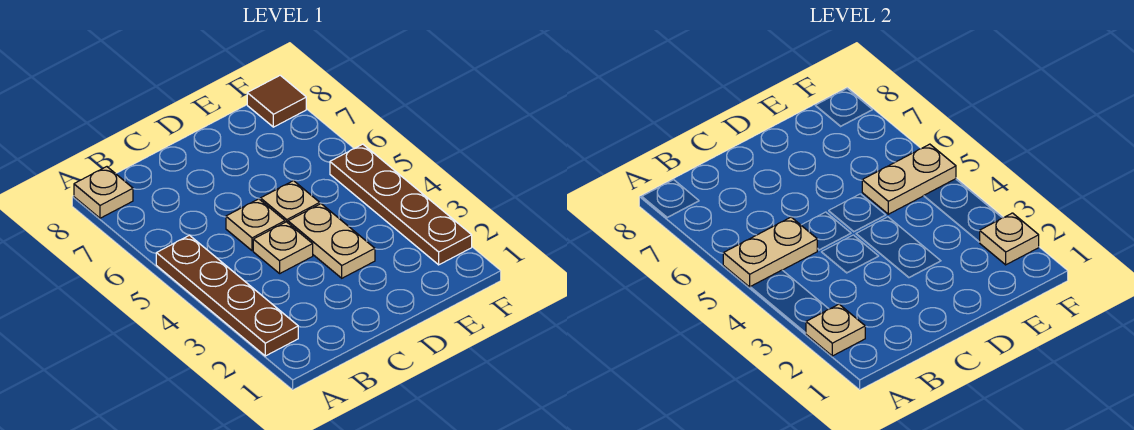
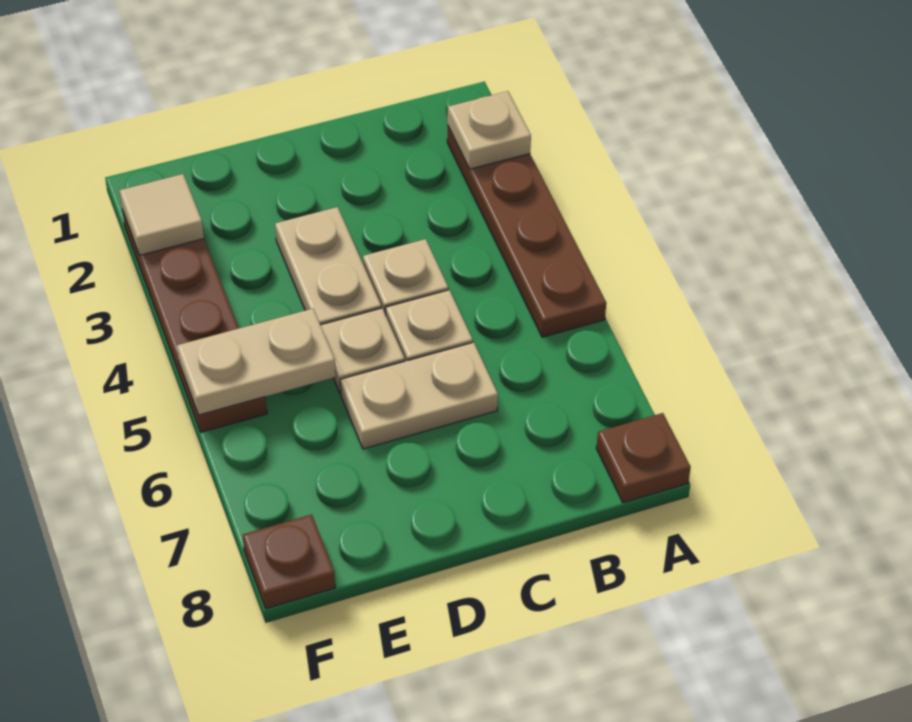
tan 1x2 plate [723,217,817,287] -> tan 1x2 plate moved to [340,342,498,449]
tan 1x1 plate [74,167,133,218] -> brown 1x1 plate [596,413,691,503]
tan 1x1 plate [980,213,1039,265] -> tan 1x1 tile [119,174,204,255]
brown 1x1 tile [247,75,306,127] -> brown 1x1 plate [243,515,335,609]

